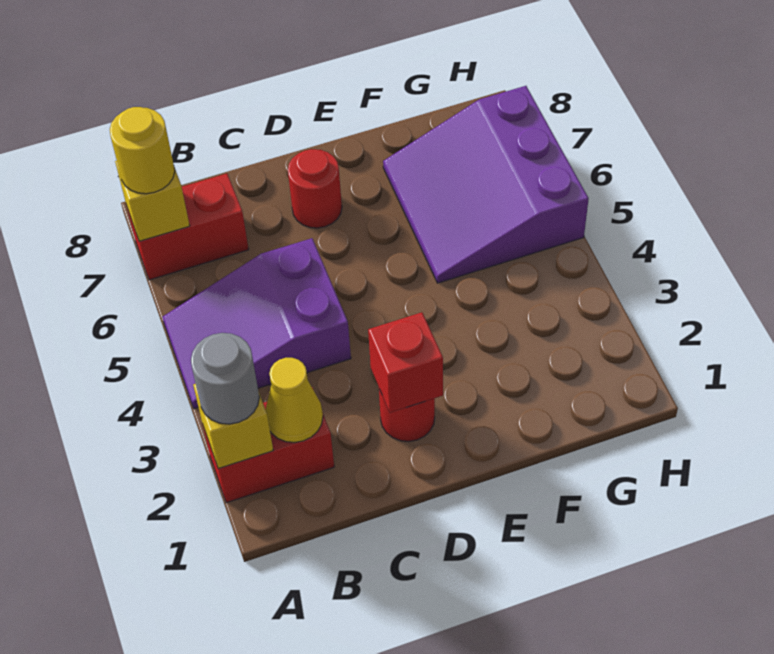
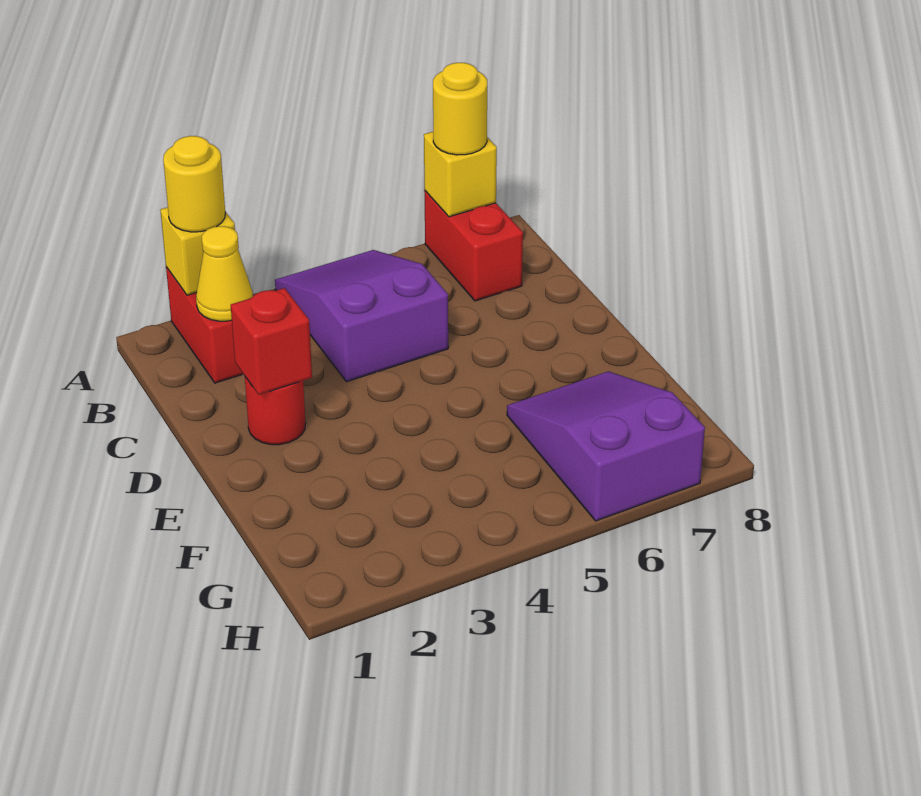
grey 1x1 round brick [191,333,259,424] -> yellow 1x1 round brick [163,136,225,232]
red 1x1 round brick [288,149,342,228] -> none
purple 3x3 slope [383,86,589,283] -> purple 2x3 slope [507,371,705,521]

